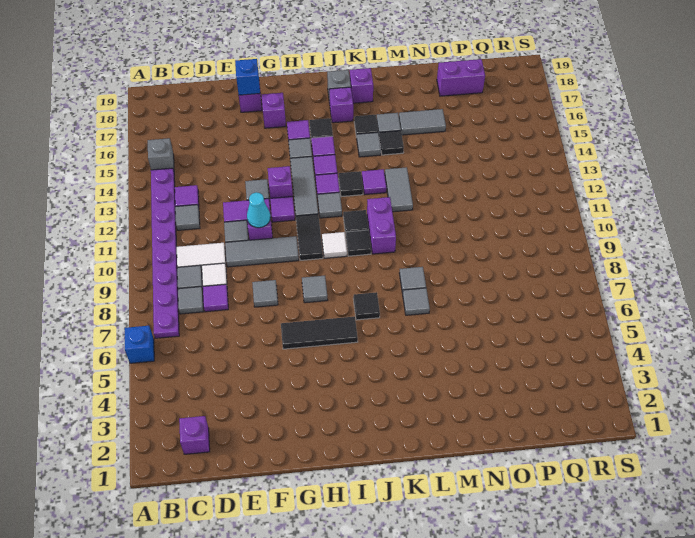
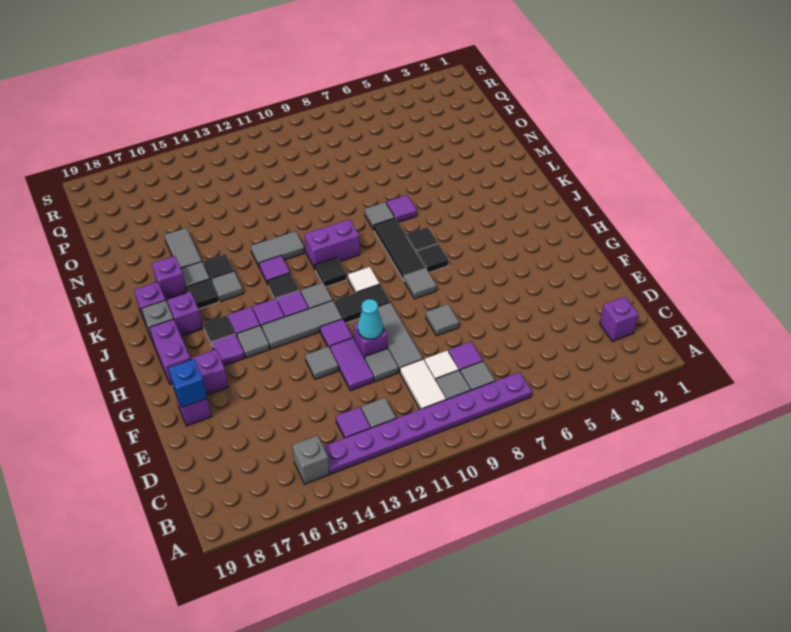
blue 1x1 brick [125,326,154,363] -> none
black 1x3 tile [281,317,358,349] -> black 1x3 tile moved to [374,218,426,281]
purple 1x1 brick [268,166,293,198] -> purple 1x1 brick moved to [152,256,187,299]
black 1x1 tile [346,230,371,256] -> black 1x1 tile moved to [417,244,448,273]
grey 1x1 tile [402,288,430,315] -> purple 1x1 tile [386,195,417,222]
purple 1x2 brick [437,59,485,96] -> purple 1x2 brick moved to [149,319,190,384]

